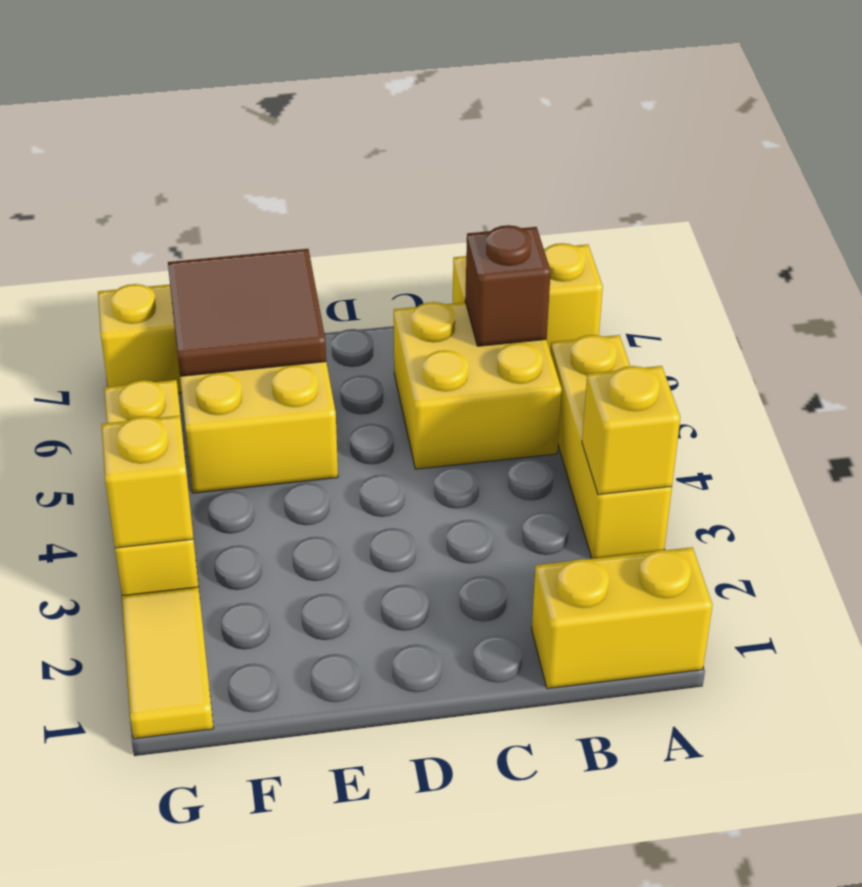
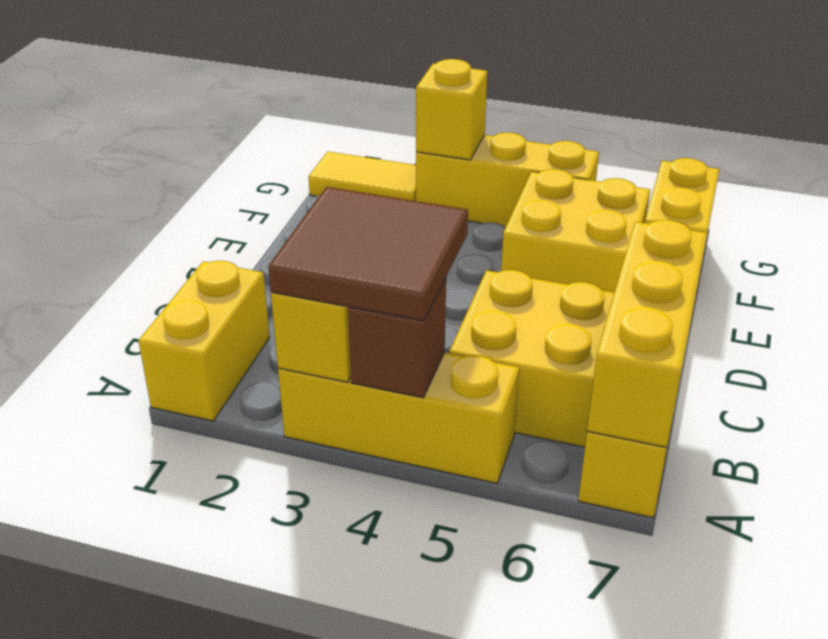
none -> yellow 1x3 brick [587,220,707,448]
brown 1x1 brick [465,225,551,346] -> brown 1x1 brick moved to [348,279,446,398]
brown 2x2 tile [168,249,326,376] -> brown 2x2 tile moved to [268,187,468,321]

